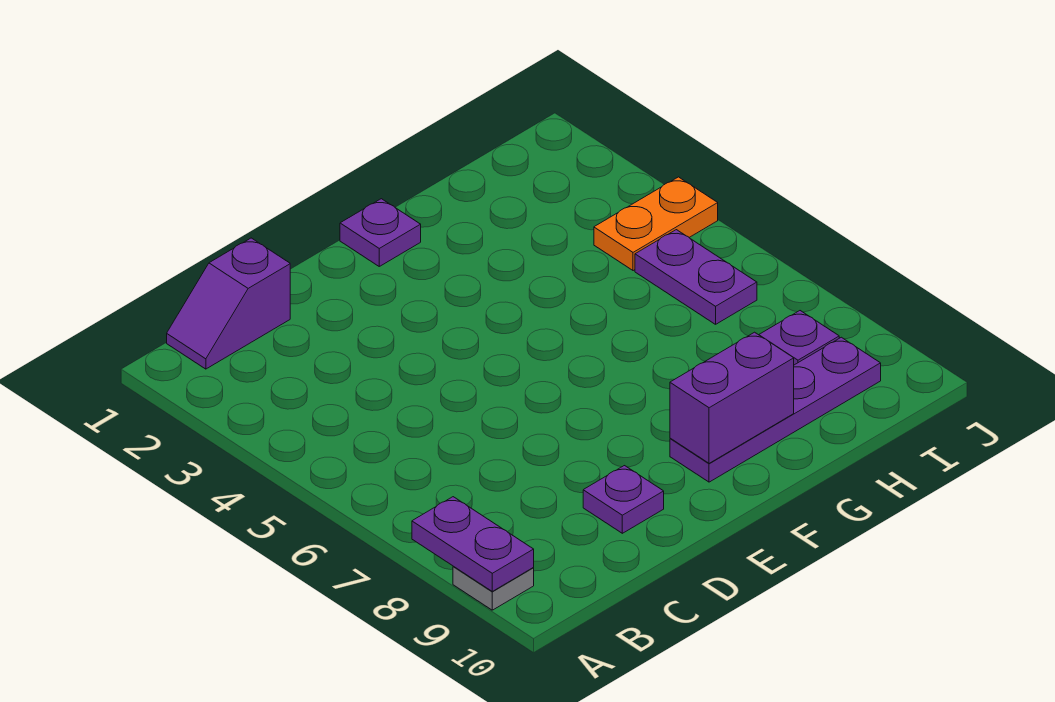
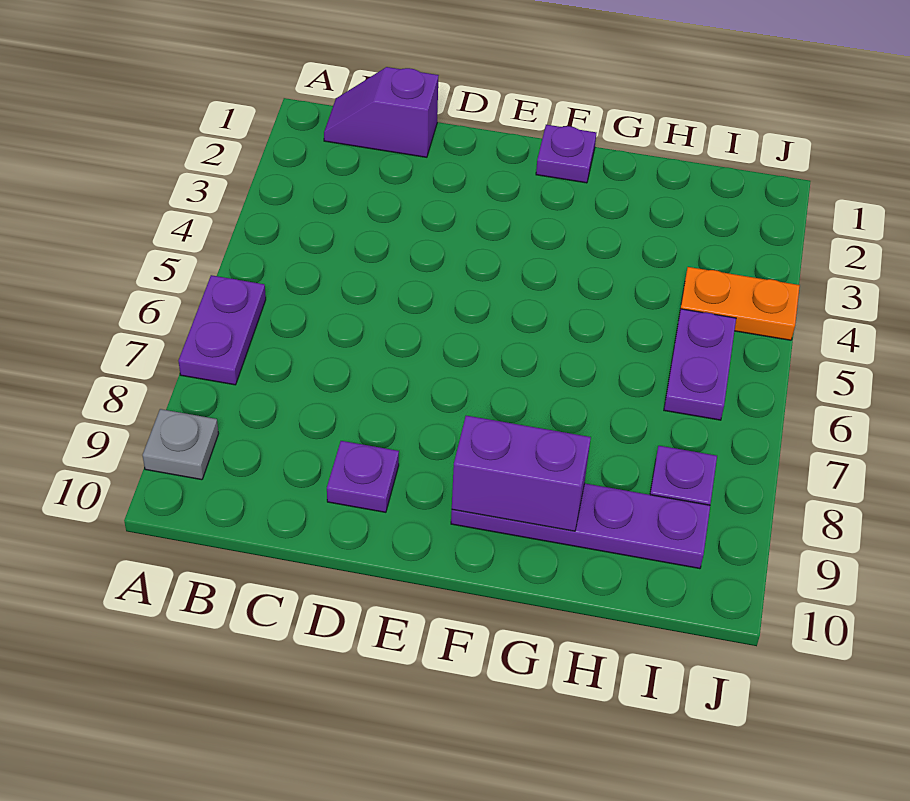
purple 1x2 plate [412,497,534,591] -> purple 1x2 plate moved to [179,275,266,385]

